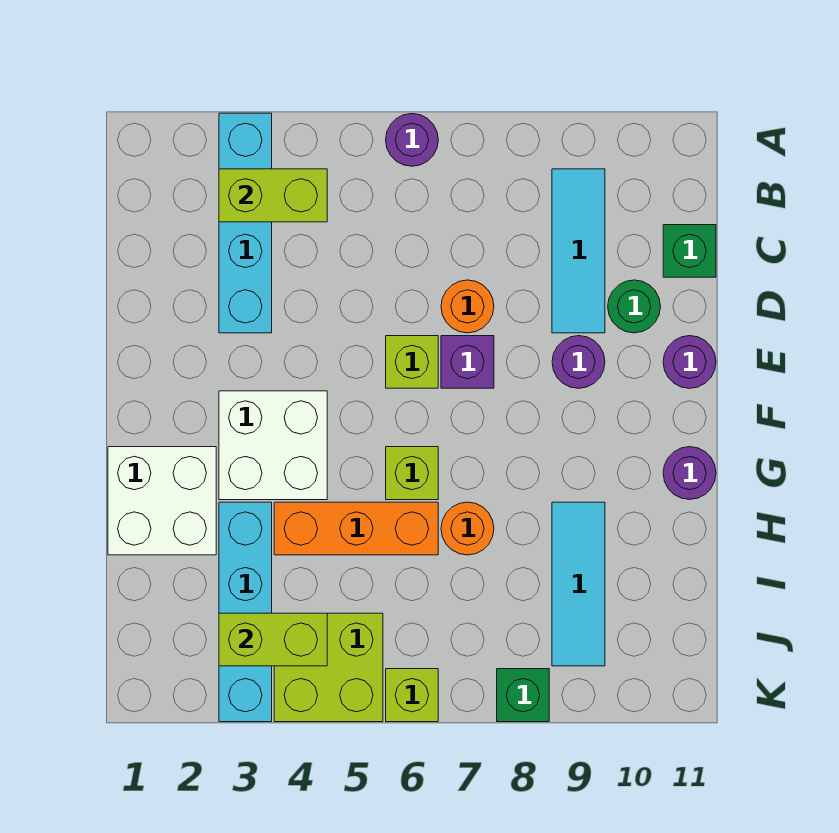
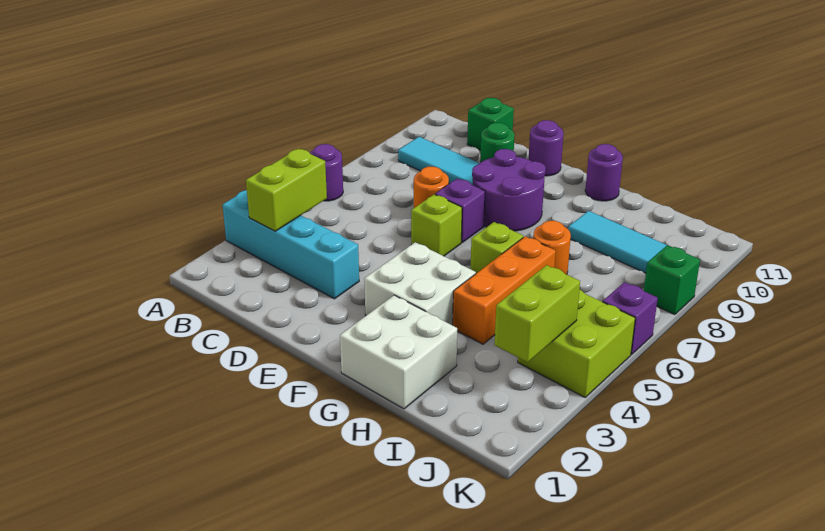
purple 1x1 round brick [552,336,605,388] -> purple 2x2 round brick [472,149,546,231]
cyan 1x4 brick [219,502,272,722] -> none
lime 1x1 brick [386,669,438,722] -> purple 1x1 brick [603,282,658,354]

